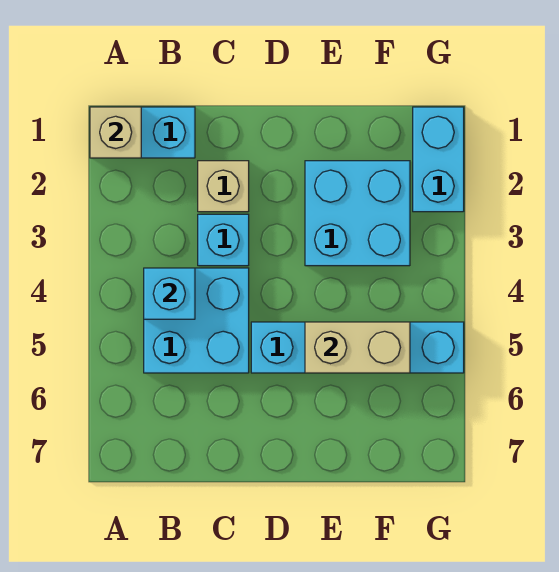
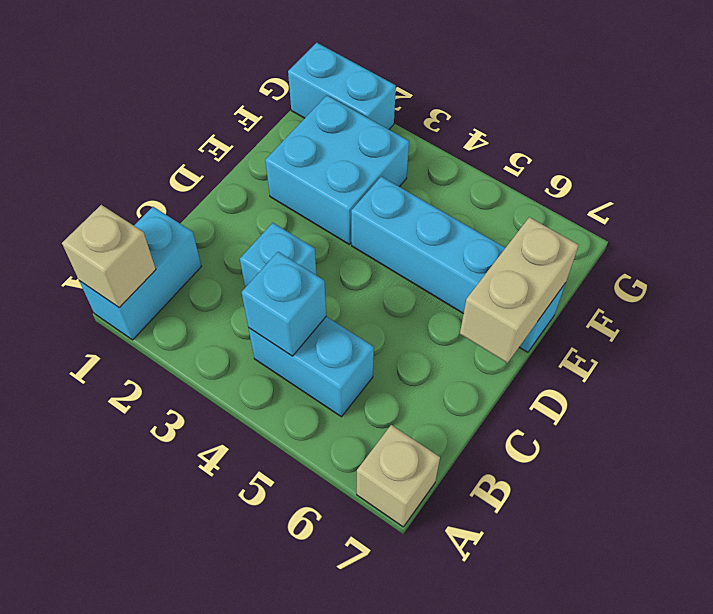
cyan 2x2 brick [144,268,249,373] -> cyan 1x2 brick [249,317,374,417]
tan 1x1 brick [198,161,249,212] -> tan 1x1 brick moved to [357,425,440,527]
cyan 1x4 brick [251,322,464,373] -> cyan 1x4 brick turned to [351,177,565,352]
tan 1x2 brick [305,322,410,373] -> tan 1x2 brick moved to [460,217,579,363]

